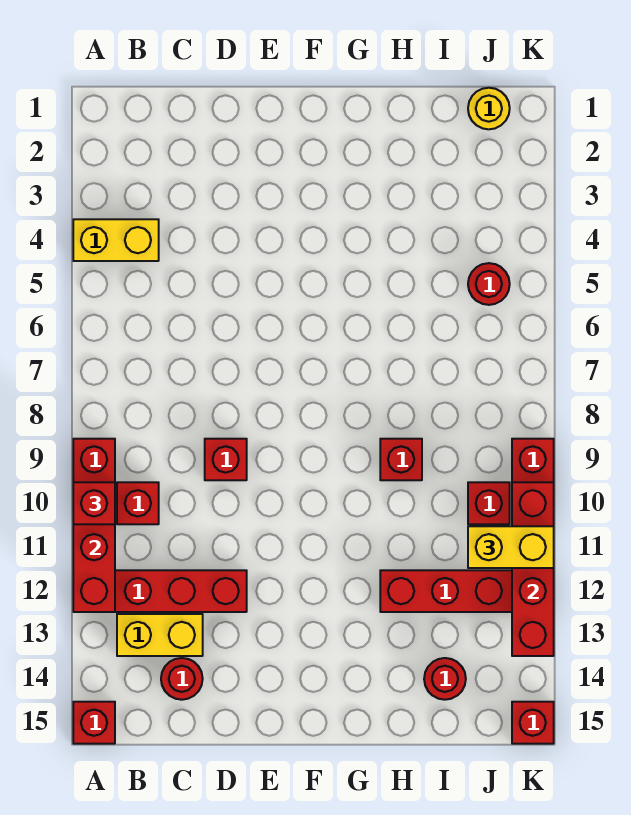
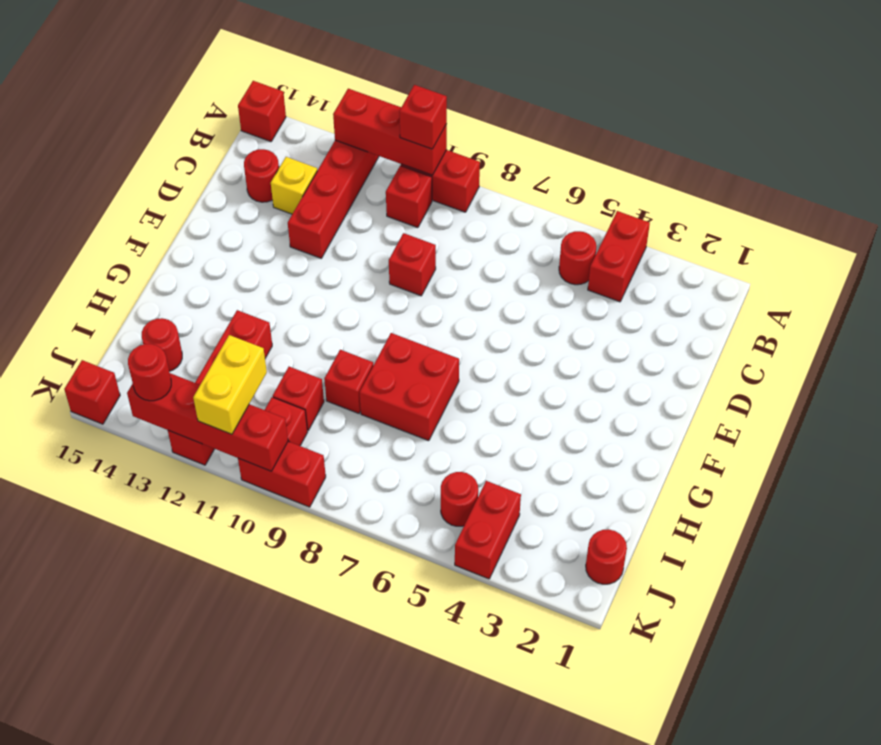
yellow 1x2 brick [73,219,159,261] -> red 1x2 brick [588,211,650,302]
none -> red 1x1 round brick [559,231,596,285]
yellow 1x2 brick [117,614,203,656] -> yellow 1x1 brick [271,157,317,214]
none -> red 2x2 brick [359,333,459,441]
none -> red 1x1 brick [273,367,324,430]
yellow 1x1 round brick [468,88,510,129] -> red 1x1 round brick [586,529,627,584]
none -> red 1x2 brick [455,481,521,579]
none -> red 1x1 round brick [128,344,171,401]

